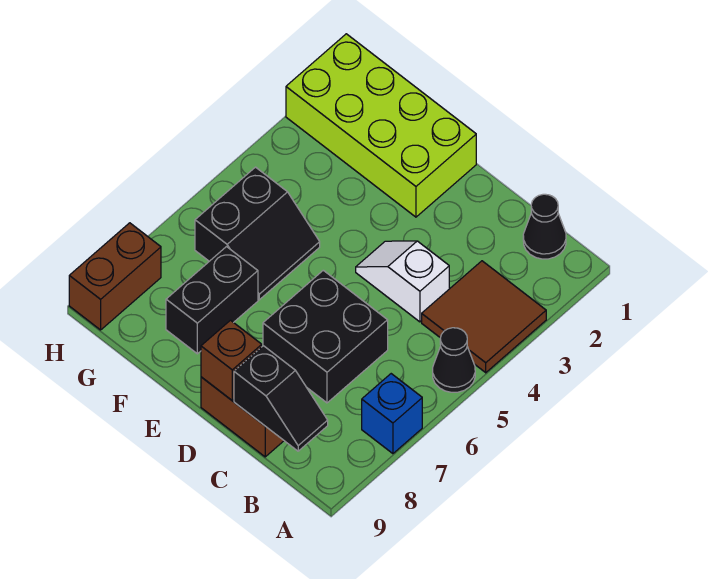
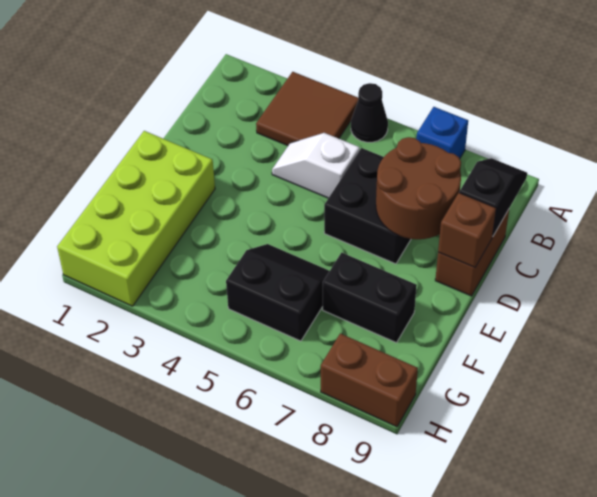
black 1x1 cone [523,194,566,259] -> none
white 1x2 slope [356,241,449,322] -> white 1x2 slope turned to [272,133,360,198]
none -> brown 2x2 round brick [376,137,461,239]

